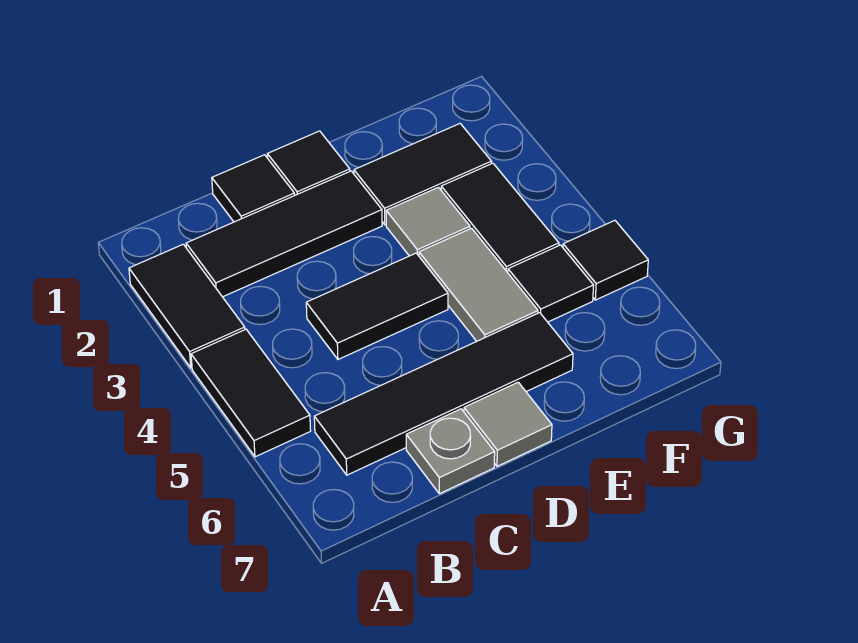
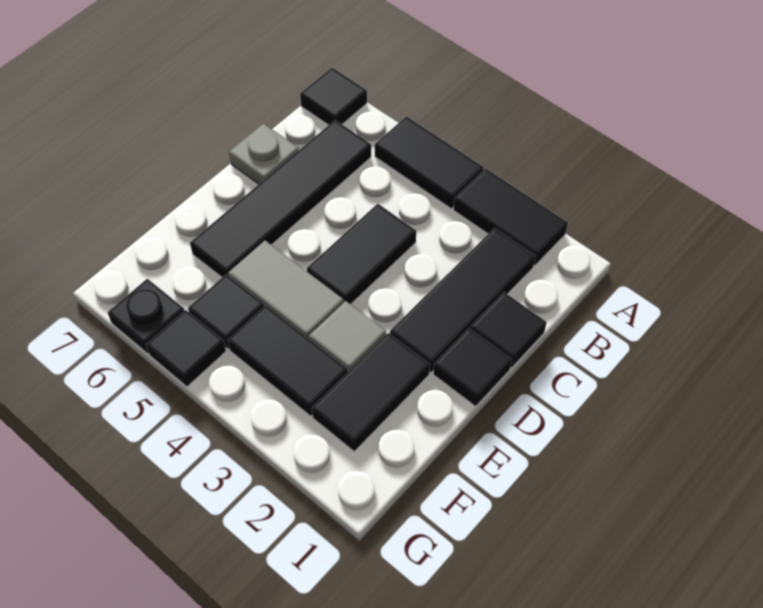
none -> black 1x1 tile [300,68,367,125]
grey 1x1 tile [464,382,552,466] -> none
none -> black 1x1 plate [107,279,185,354]

